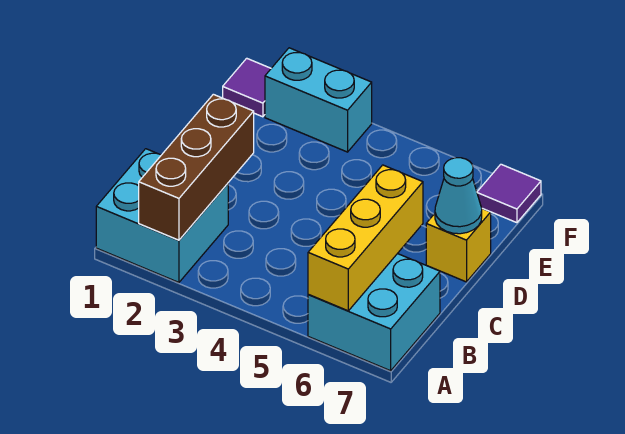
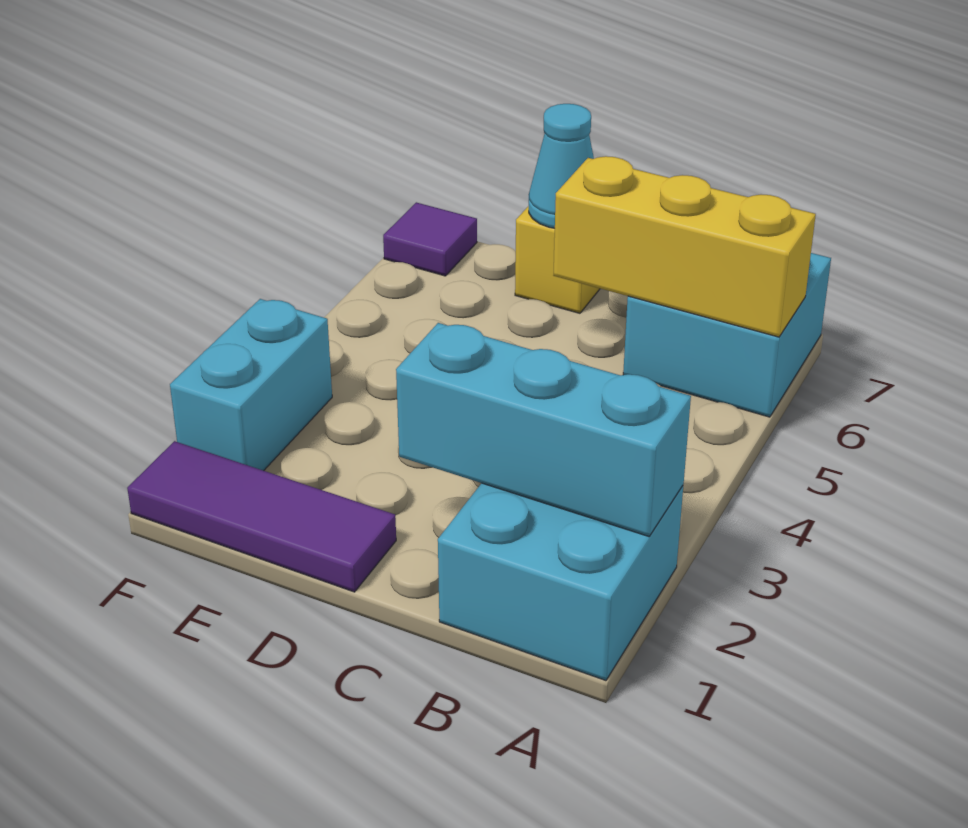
brown 1x3 brick [139,94,254,240] -> cyan 1x3 brick [396,323,691,536]
purple 1x1 tile [223,58,271,117] -> purple 1x3 tile [127,441,396,592]

